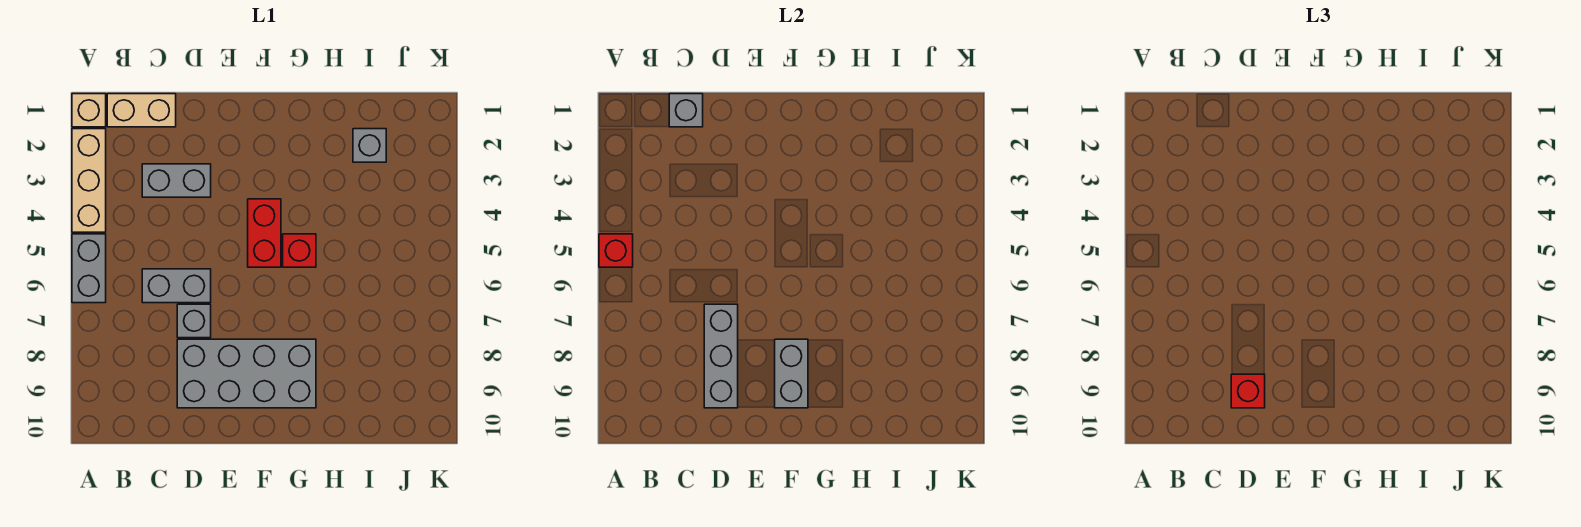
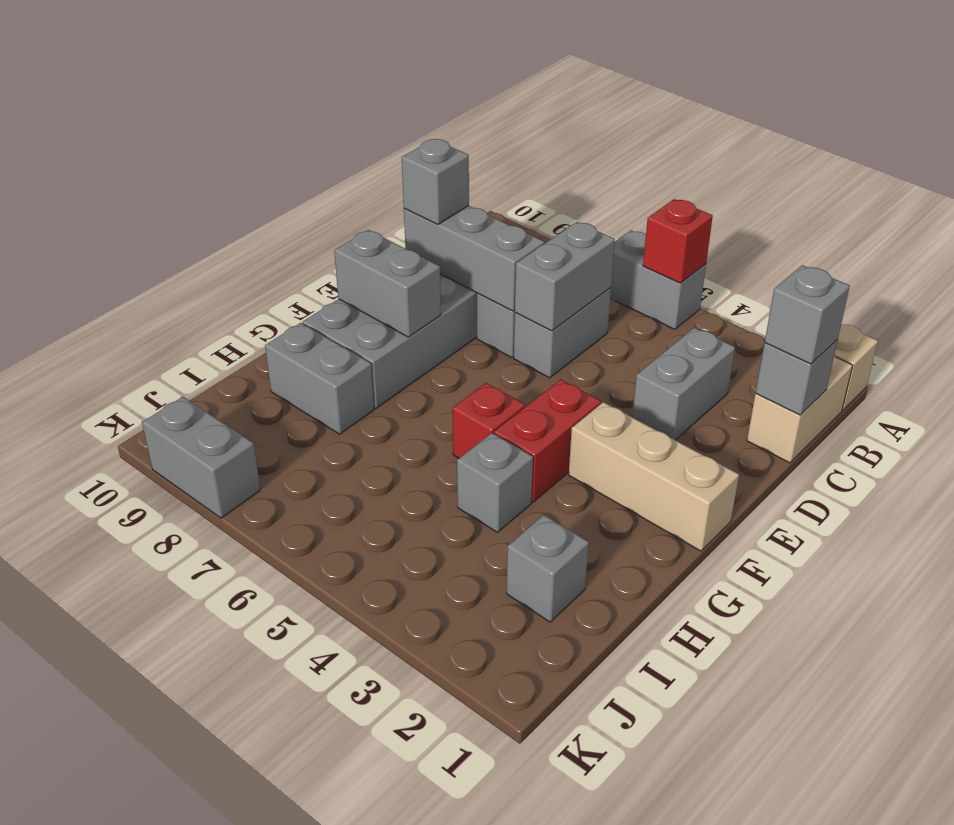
tan 1x3 brick [72,129,106,232] -> tan 1x3 brick moved to [569,402,739,551]
none -> grey 1x1 brick [765,265,850,364]
none -> grey 1x2 brick [515,222,615,331]
red 1x1 brick [1231,374,1265,408] -> grey 1x1 brick [402,139,469,224]
red 1x2 brick [248,199,281,267] -> red 1x2 brick turned to [494,380,601,502]
none -> grey 1x1 brick [457,433,533,532]
none -> grey 1x2 brick [265,323,374,434]
none -> grey 1x2 brick [142,397,260,518]

